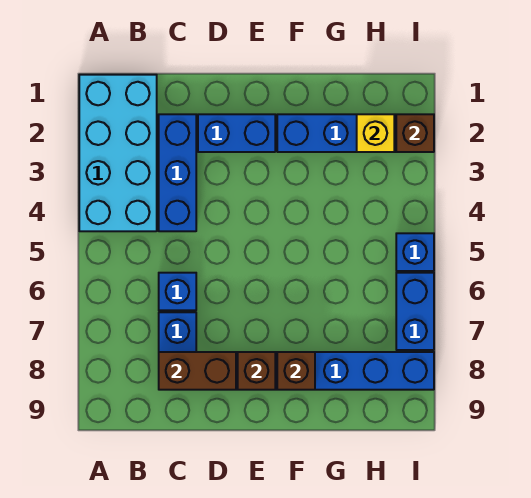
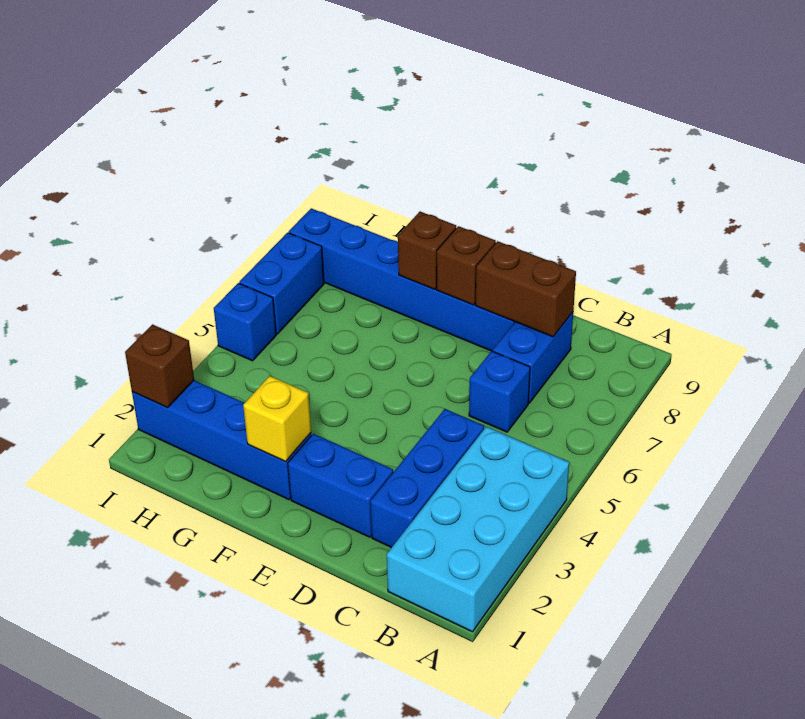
yellow 1x1 brick [357,114,394,152] -> yellow 1x1 brick moved to [243,376,311,462]

